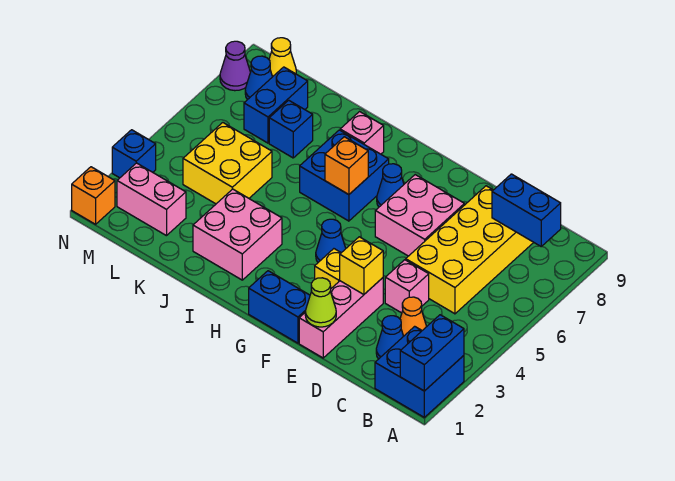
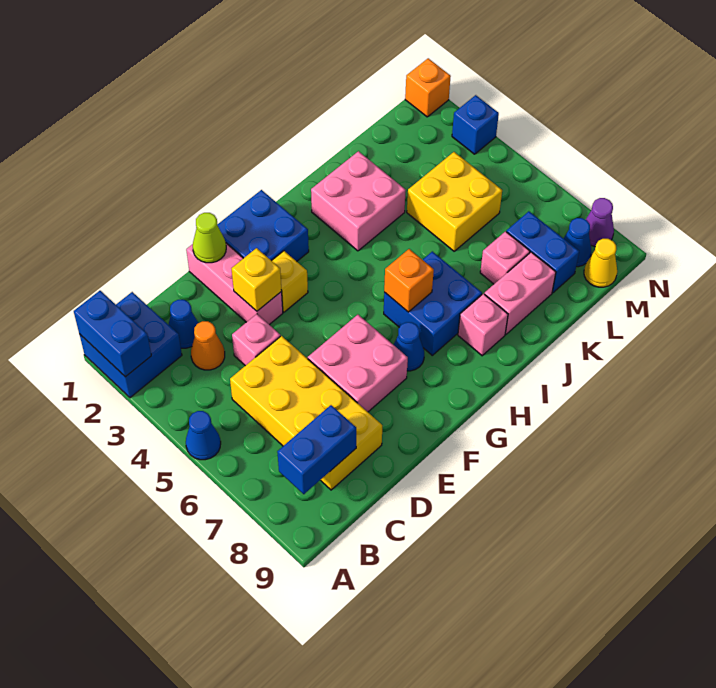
blue 1x2 brick [249,271,310,343] -> blue 2x2 brick [217,190,309,261]
blue 1x1 cone [316,219,346,262] -> blue 1x1 cone moved to [186,411,221,460]
blue 1x1 brick [269,100,313,158] -> pink 1x1 brick [480,231,530,284]
pink 1x2 brick [117,163,186,236] -> pink 1x2 brick moved to [484,252,556,334]

